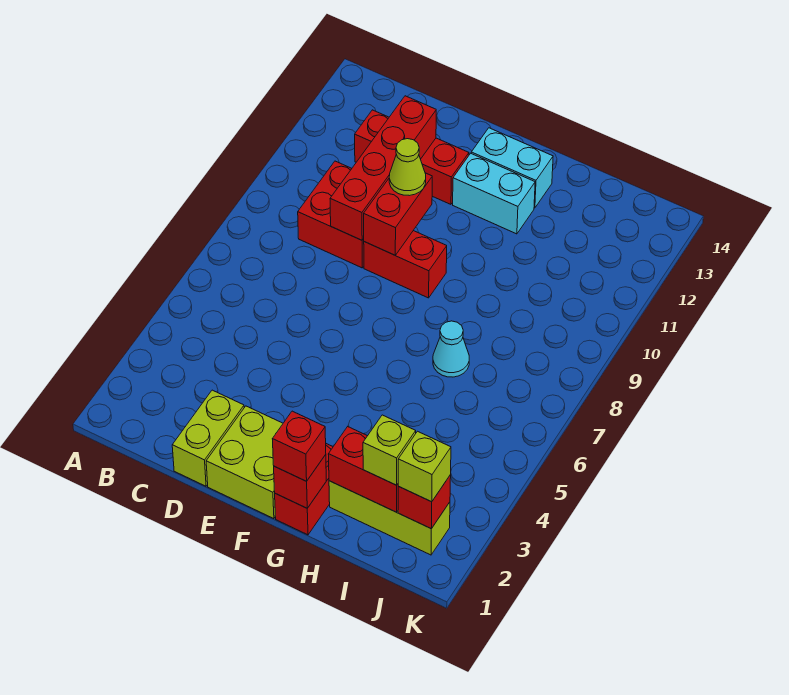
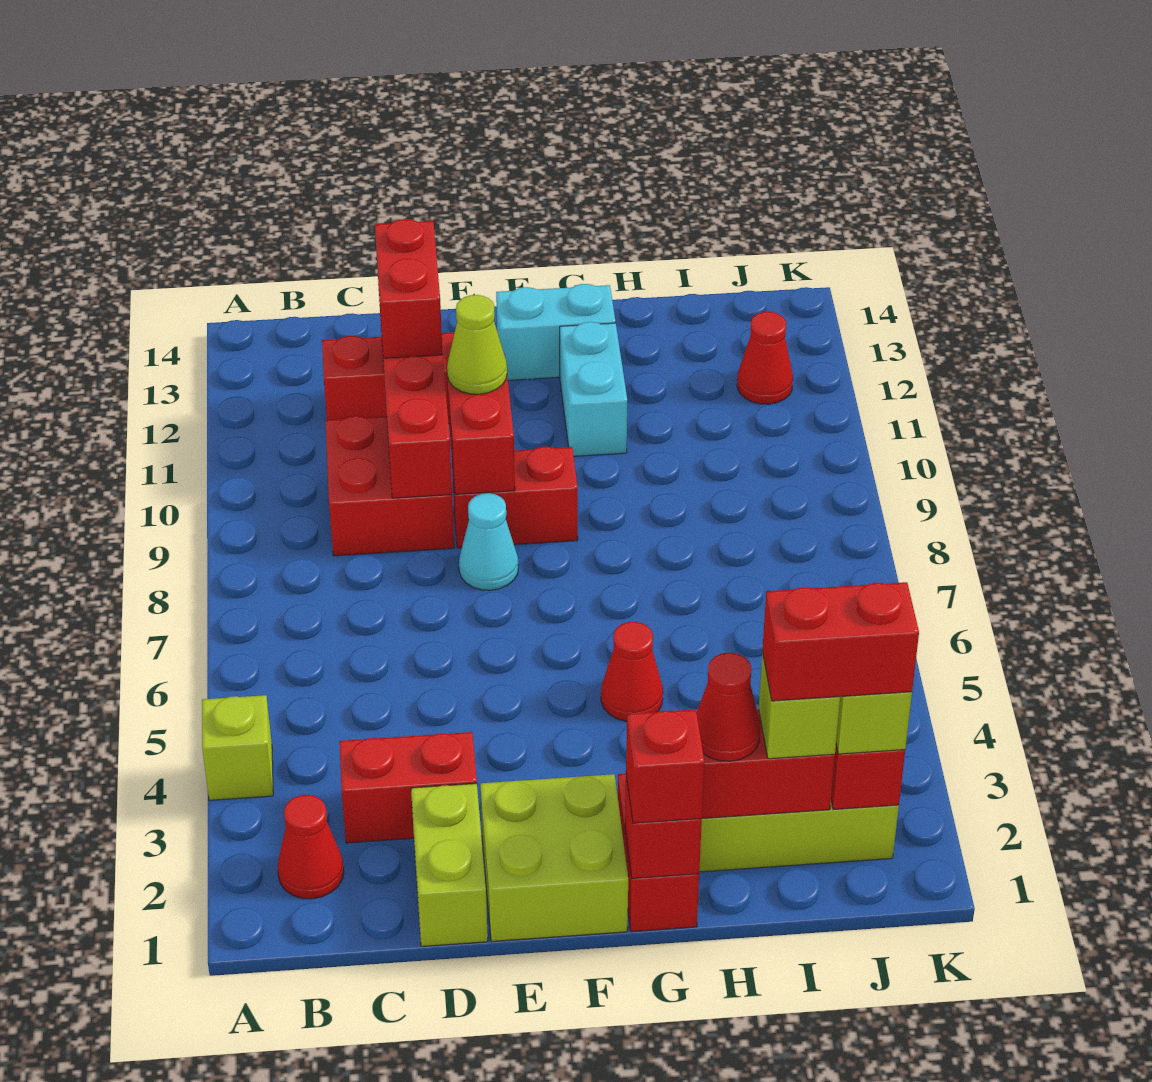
none -> lime 1x1 brick [202,695,273,800]
none -> red 1x1 cone [277,795,344,899]
none -> red 1x2 brick [339,732,477,843]
none -> red 1x2 brick [375,219,443,358]
cyan 1x2 brick [453,153,535,234] -> cyan 1x2 brick turned to [560,322,627,456]
none -> red 1x1 cone [601,622,663,721]
none -> red 1x1 cone [697,653,760,761]
cyan 1x1 cone [433,321,469,377] -> cyan 1x1 cone moved to [459,493,518,590]
none -> red 1x2 brick [762,582,919,701]
none -> red 1x1 cone [737,312,793,404]

